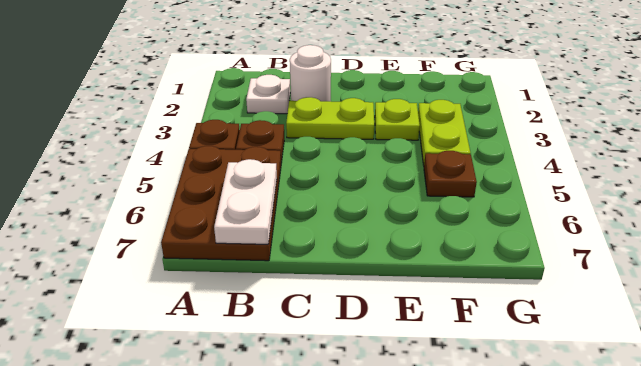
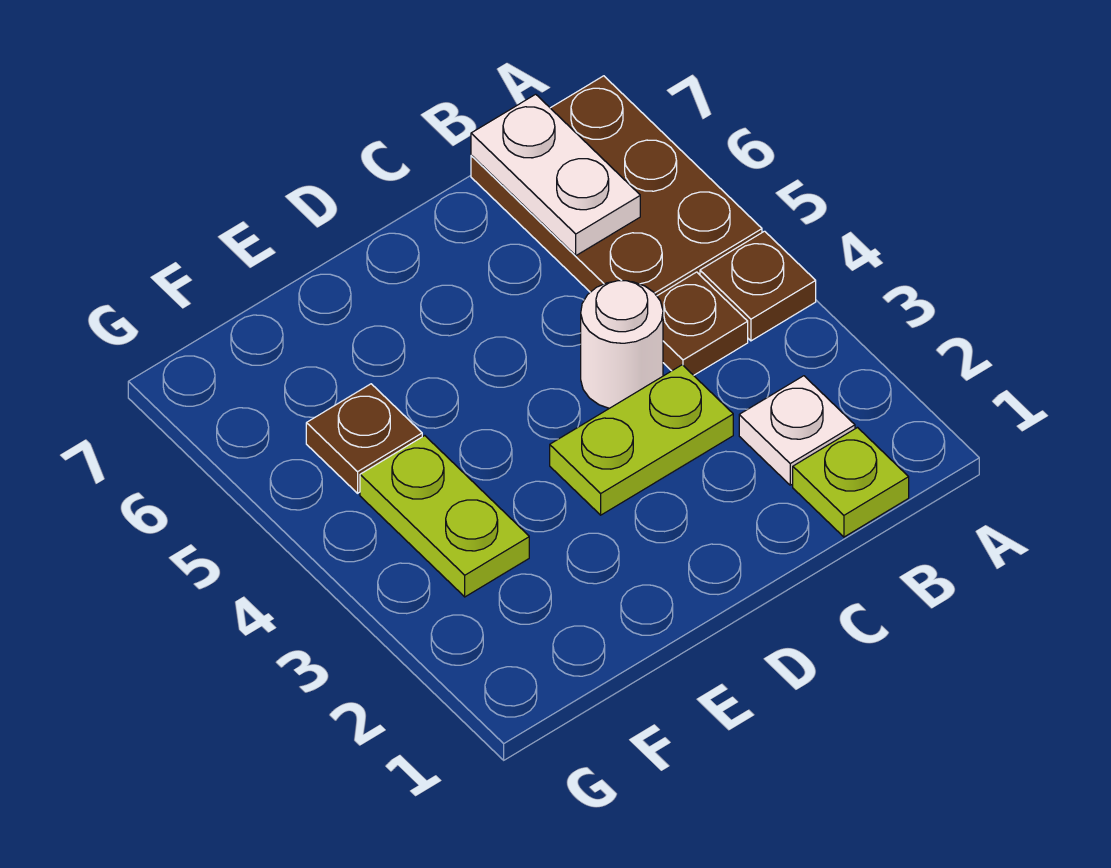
white 1x1 round brick [290,45,331,101] -> white 1x1 round brick moved to [581,281,663,408]
lime 1x1 plate [375,99,420,140] -> lime 1x1 plate moved to [793,428,909,537]

